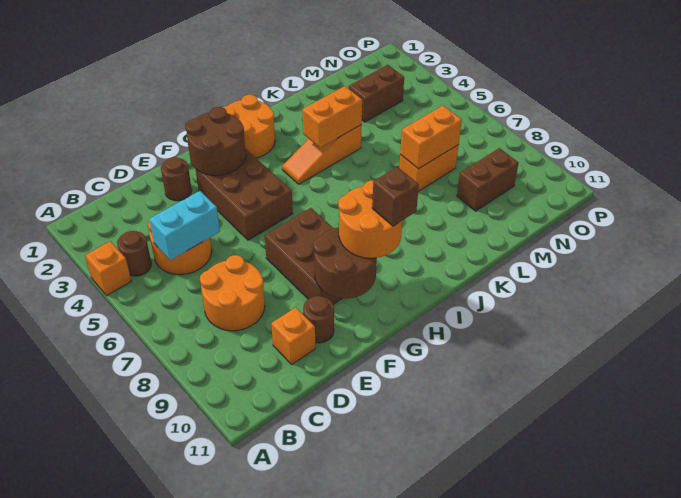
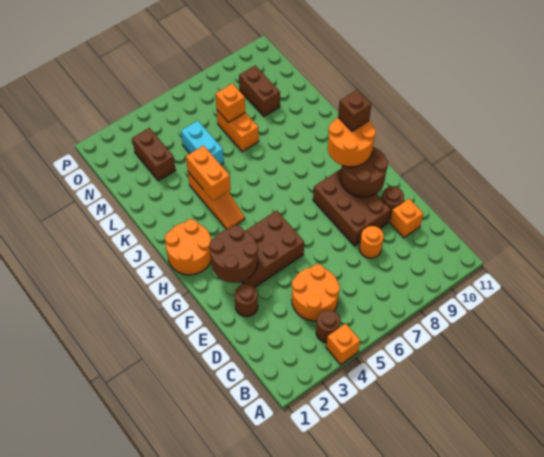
cyan 1x2 brick [149,191,220,260] -> cyan 1x2 brick moved to [181,121,224,165]
orange 2x2 round brick [200,255,265,331] -> orange 1x1 round brick [360,226,384,258]
brown 2x3 brick [265,208,342,304] -> brown 2x3 brick turned to [313,169,391,246]
orange 1x2 brick [400,106,462,169] -> orange 1x1 brick [215,83,245,122]

